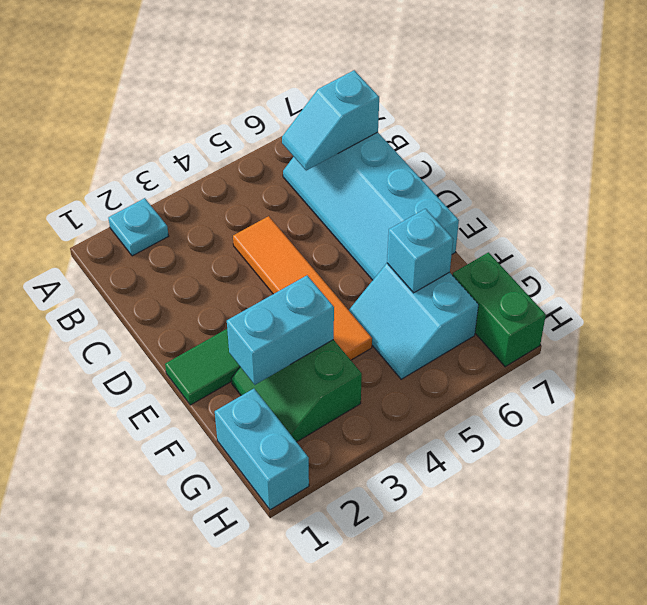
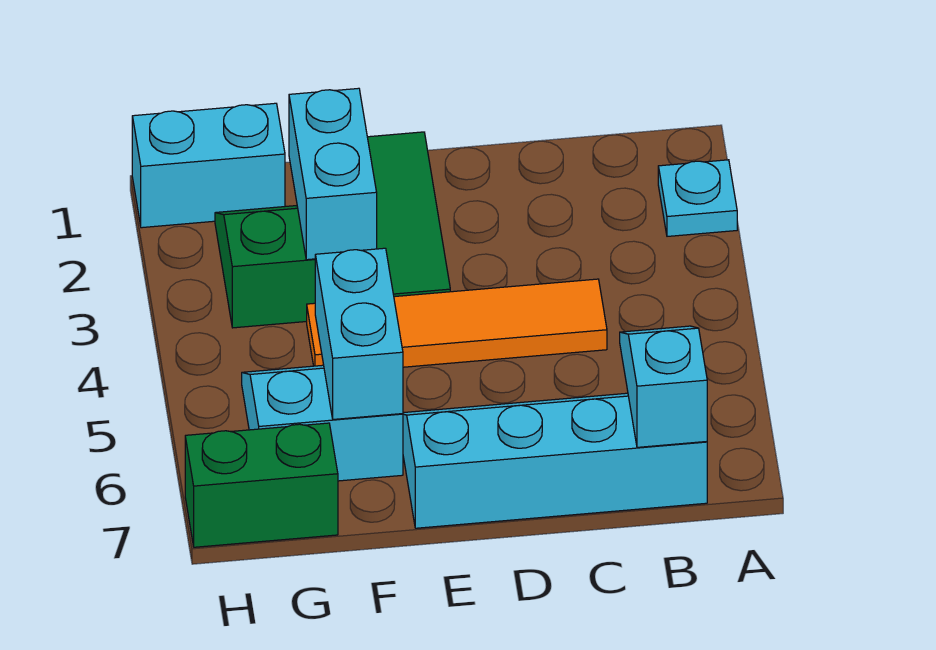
cyan 1x1 brick [387,209,453,293] -> cyan 1x2 brick [315,248,403,419]

